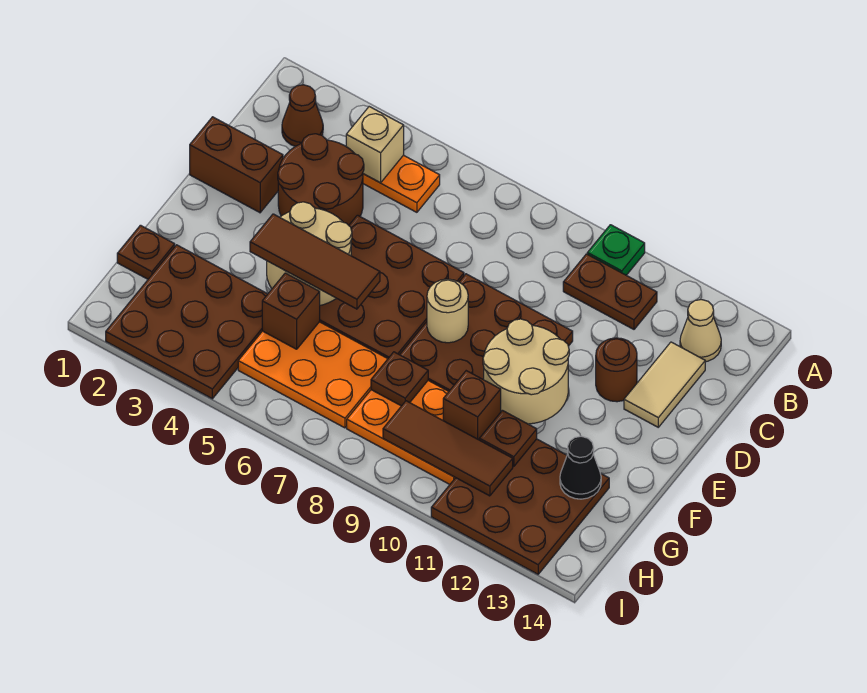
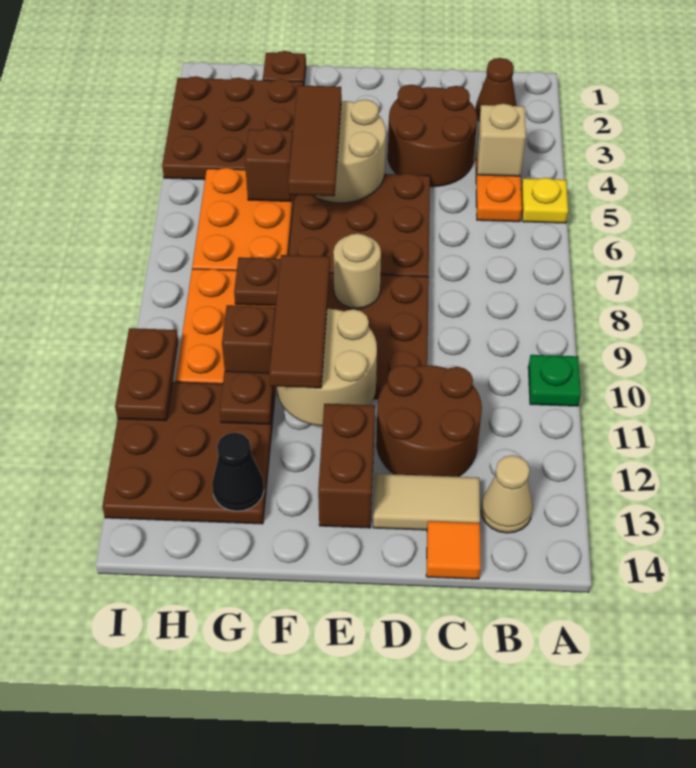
none -> yellow 1x1 plate [521,178,568,223]
brown 1x2 plate [563,254,657,329] -> brown 1x2 plate moved to [115,328,178,421]
none -> orange 1x1 tile [426,521,481,579]
brown 1x2 brick [190,117,283,213] -> brown 1x2 brick moved to [318,404,375,528]
brown 1x1 round brick [596,338,637,402] -> brown 2x2 round brick [377,365,482,477]
brown 1x3 tile [383,401,513,496] -> brown 1x3 tile moved to [269,255,330,388]

